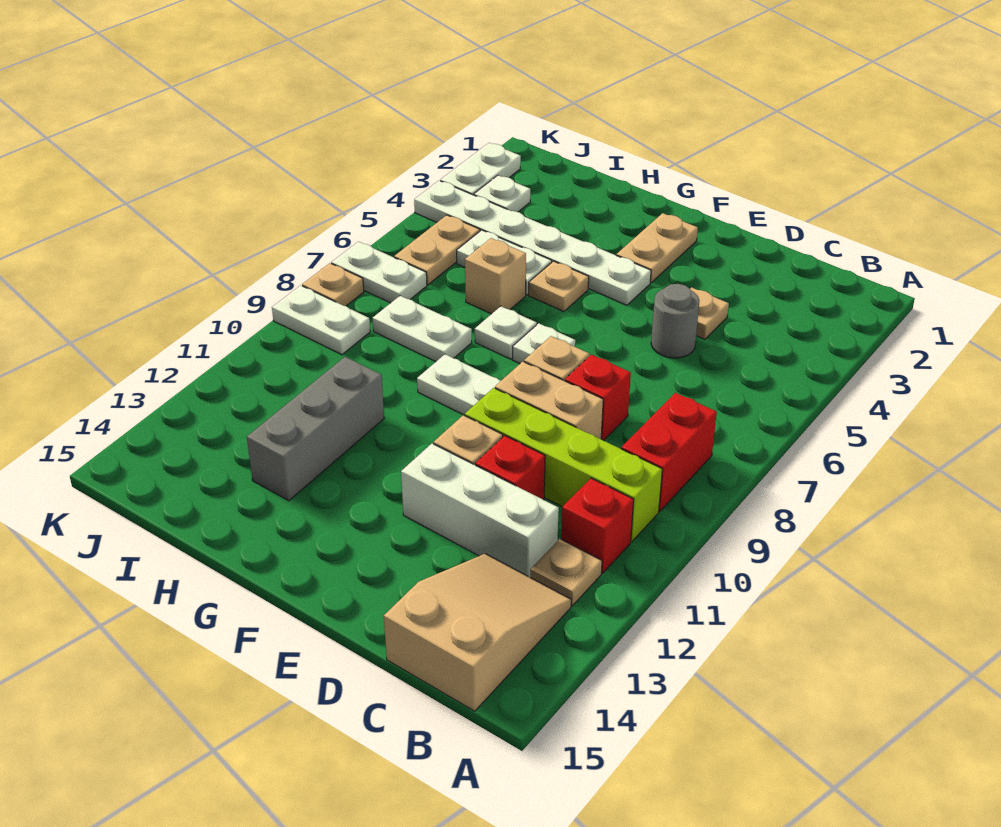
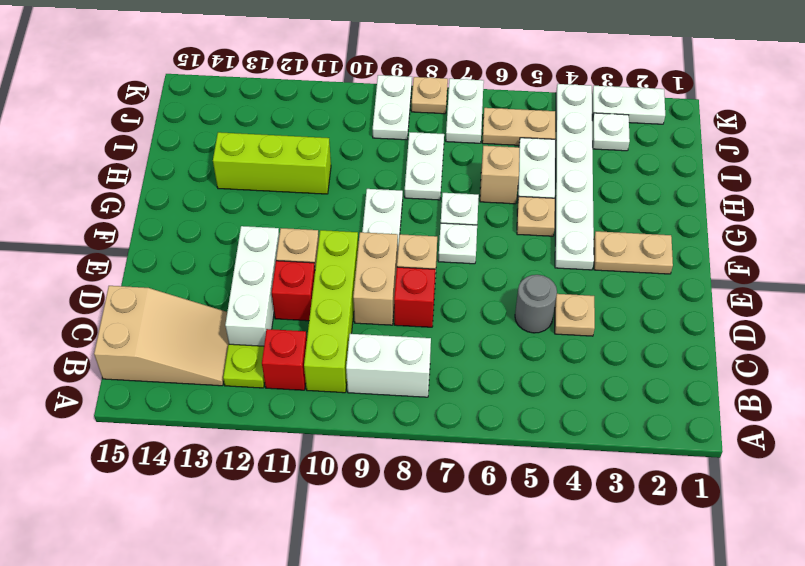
red 1x2 brick [621,393,717,512] -> white 1x2 brick [346,334,431,397]
tan 1x1 plate [530,539,602,606] -> lime 1x1 plate [223,344,265,388]
grey 1x3 brick [247,357,384,501] -> lime 1x3 brick [213,132,331,194]

